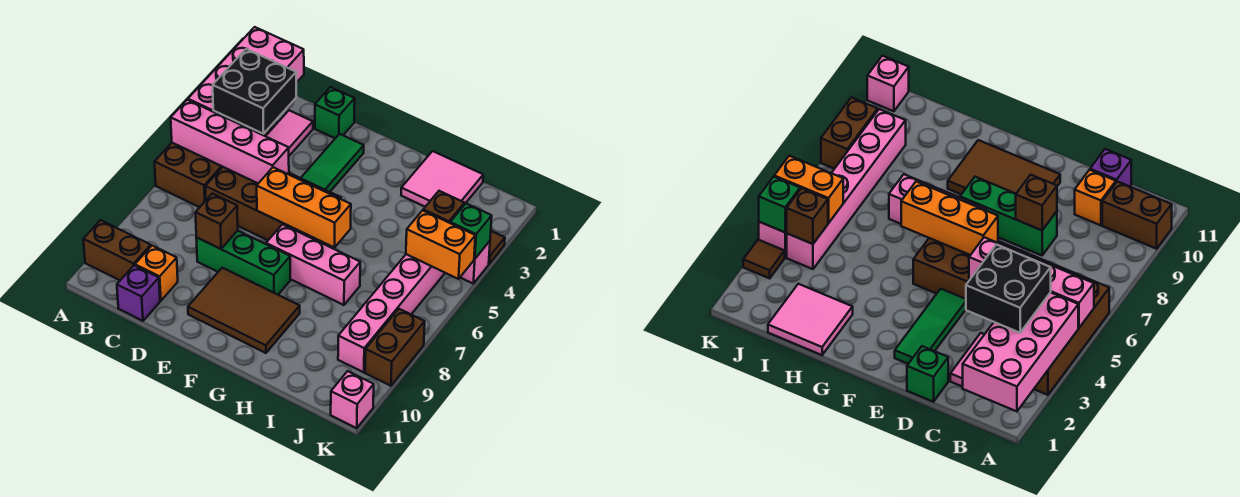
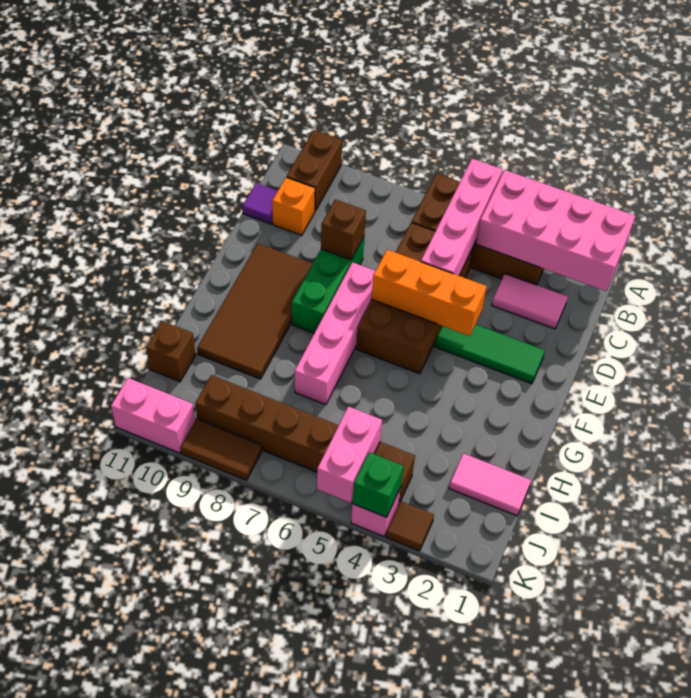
black 2x2 brick [213,49,296,134] -> none
purple 1x1 brick [117,265,160,321] -> purple 1x1 tile [242,183,277,224]
green 1x1 brick [315,87,355,138] -> none
orange 1x3 brick [257,167,351,248] -> orange 1x3 brick turned to [372,250,487,336]
brown 2x3 tile [188,268,300,353] -> brown 2x4 tile [197,243,312,379]
pink 1x3 brick [266,224,360,305] -> pink 1x4 brick [295,262,375,405]
pink 2x2 tile [401,151,483,207] -> pink 1x2 tile [449,453,531,516]
pink 1x6 brick [338,254,445,372] -> brown 1x6 brick [195,375,415,505]
brown 1x1 brick [423,191,465,223] -> brown 1x1 brick moved to [146,321,196,382]
orange 1x2 brick [406,210,475,279] -> pink 1x2 brick [317,407,382,503]
brown 1x2 brick [365,309,425,386] -> brown 1x2 tile [180,419,262,480]
pink 1x1 brick [331,371,374,428] -> pink 1x2 brick [111,378,195,453]

